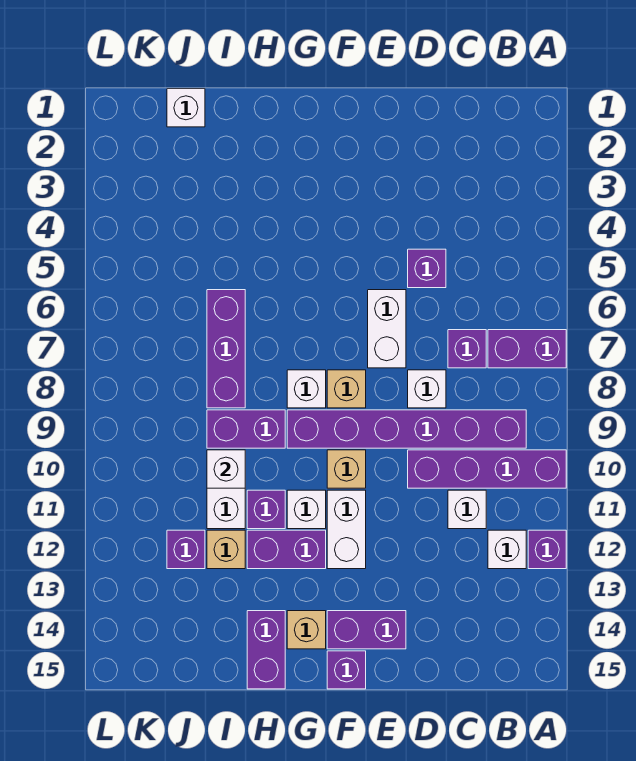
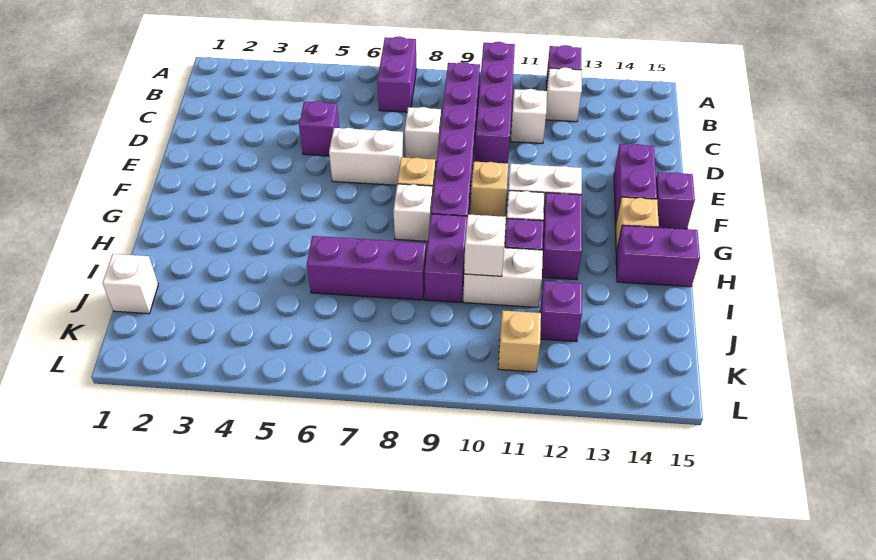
purple 1x1 brick [448,330,486,368] -> none
tan 1x1 brick [207,530,245,569] -> tan 1x1 brick moved to [498,310,541,372]

